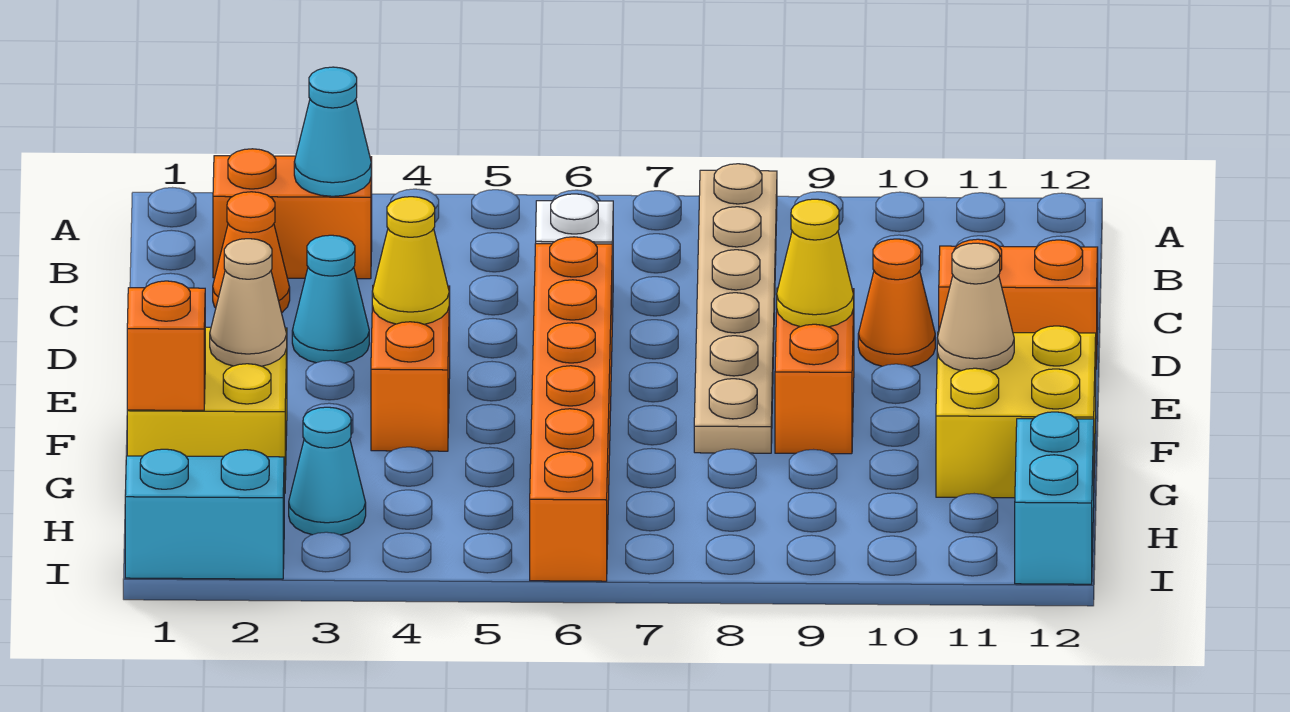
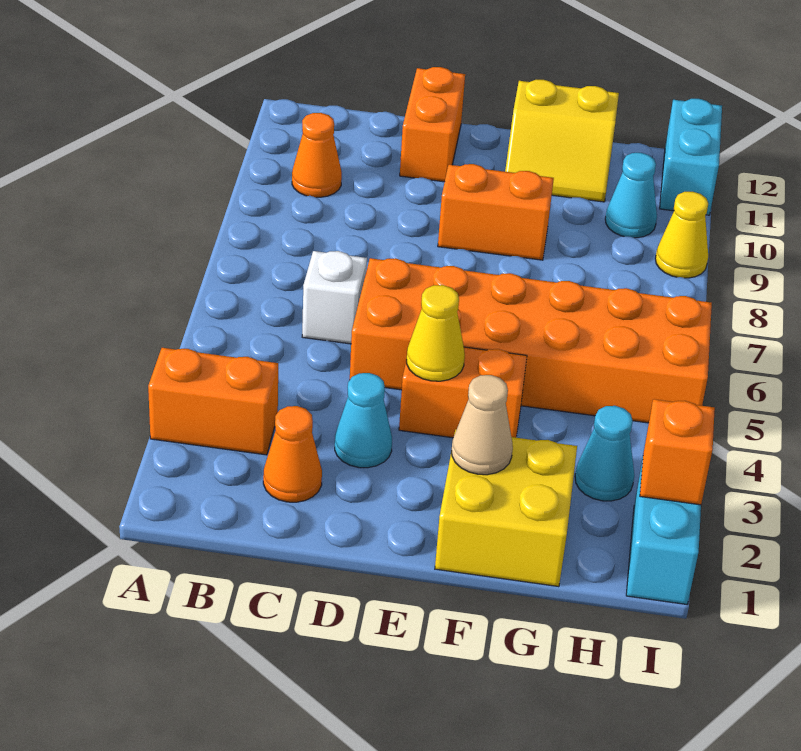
tan 1x6 plate [694,164,777,453] -> none
orange 1x2 brick [213,149,372,279] -> orange 1x2 brick turned to [148,348,278,455]
cyan 1x1 cone [294,67,371,196] -> cyan 1x1 cone moved to [605,153,657,238]
orange 1x6 brick [530,237,612,581] -> orange 2x6 brick [350,258,712,423]
orange 1x1 cone [858,239,935,367] -> orange 1x1 cone moved to [292,113,342,197]
yellow 1x1 cone [777,199,854,327] -> yellow 1x1 cone moved to [655,192,708,278]
yellow 2x2 brick [936,326,1096,498] -> yellow 2x2 slope [505,80,619,202]
tan 1x1 cone [937,243,1014,371] -> none
orange 1x1 brick [127,281,205,410] -> orange 1x1 brick moved to [640,399,715,505]
cyan 1x2 brick [1015,412,1094,584] -> cyan 1x2 brick turned to [660,99,722,215]

